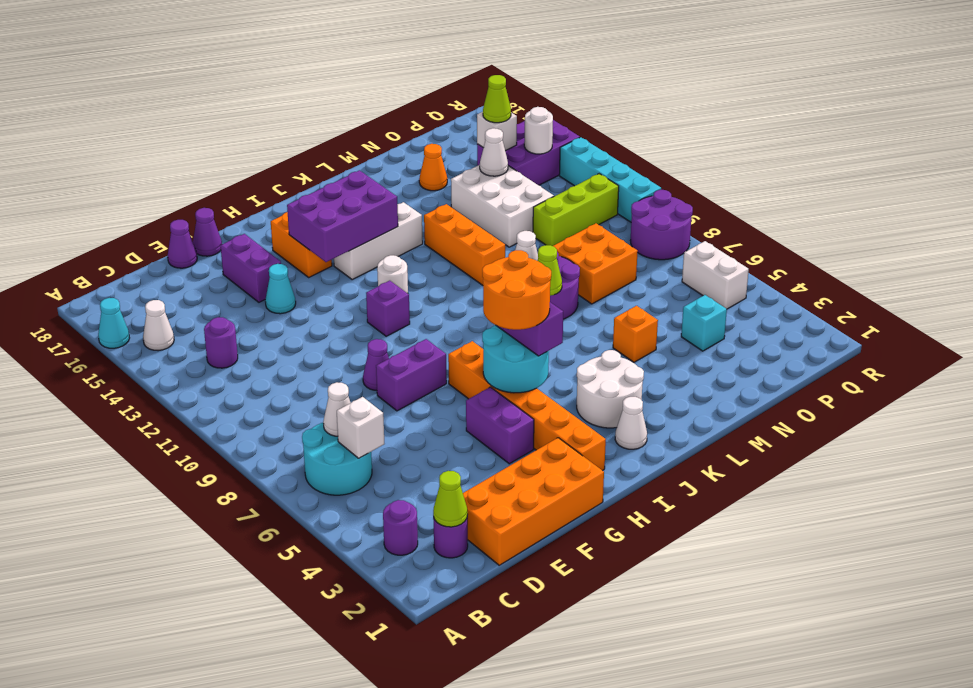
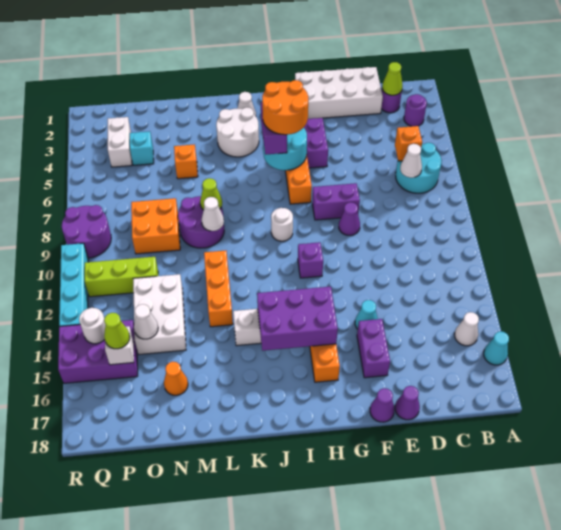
white 1x1 brick [337,397,384,458] -> orange 1x1 brick [395,126,422,161]
purple 1x1 round brick [204,317,238,368] -> none
orange 2x4 brick [463,438,604,565] -> white 2x4 brick [295,67,383,119]
white 1x1 round brick [377,255,408,293] -> white 1x1 round brick moved to [271,208,293,241]
white 1x2 brick [682,241,749,309] -> white 1x2 brick moved to [108,117,132,167]

